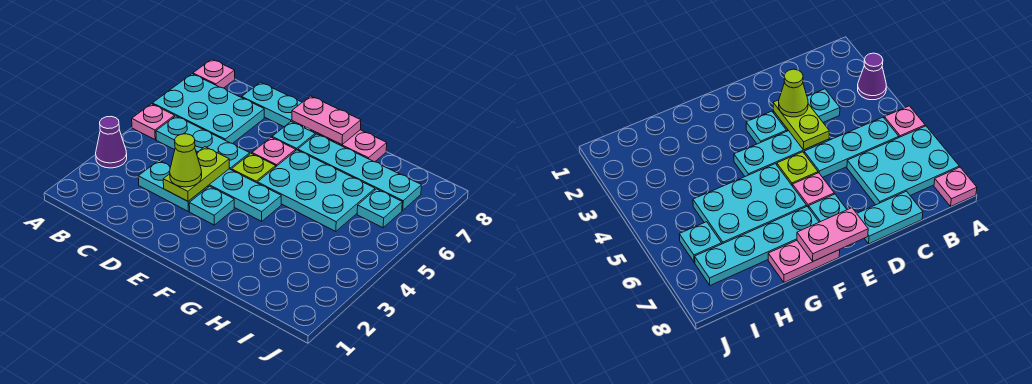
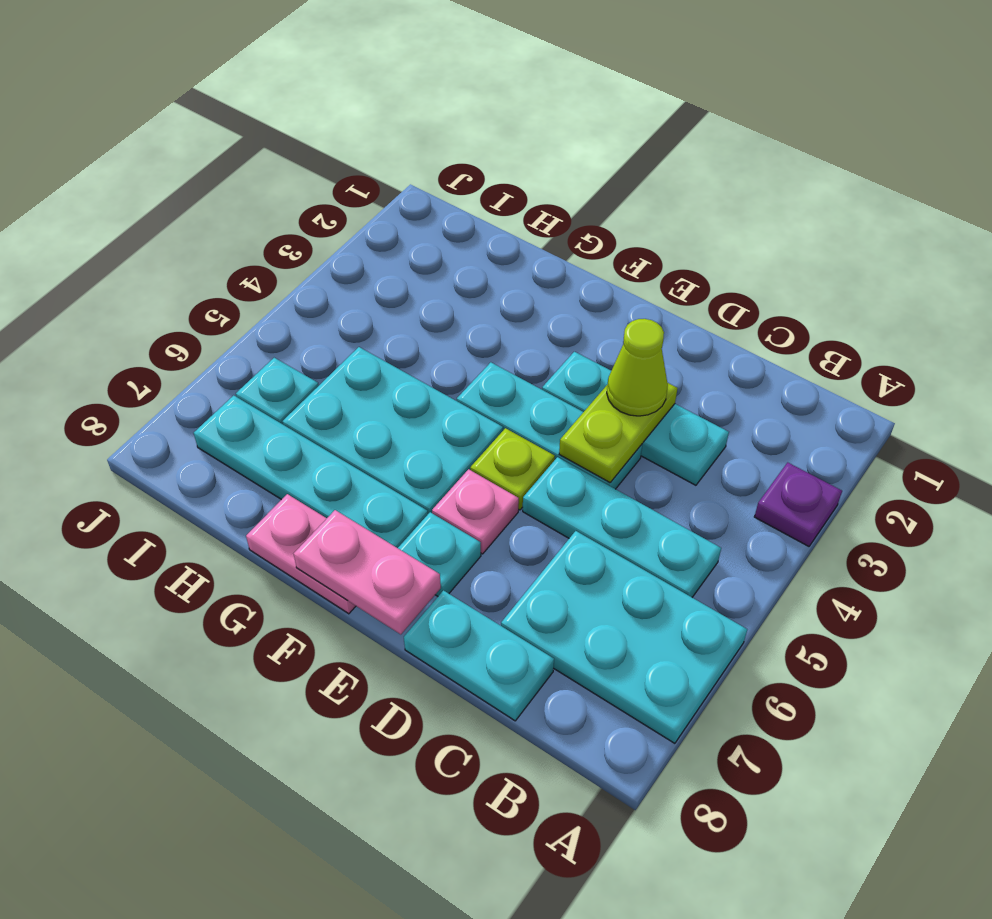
purple 1x1 cone [96,117,127,168] -> purple 1x1 plate [754,462,842,546]
pink 1x1 plate [132,104,175,140] -> none
pink 1x1 plate [193,59,235,88] -> none

